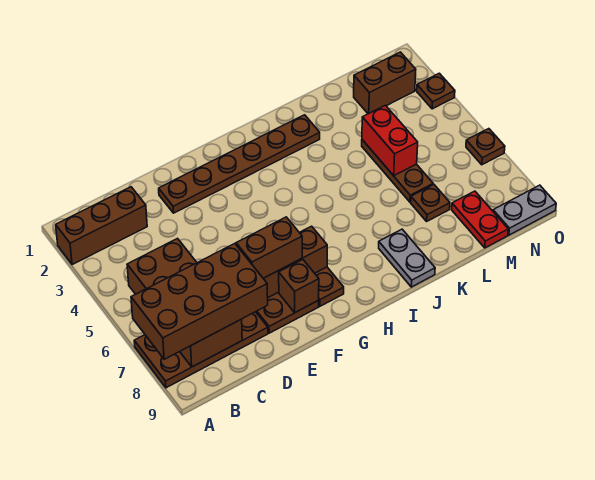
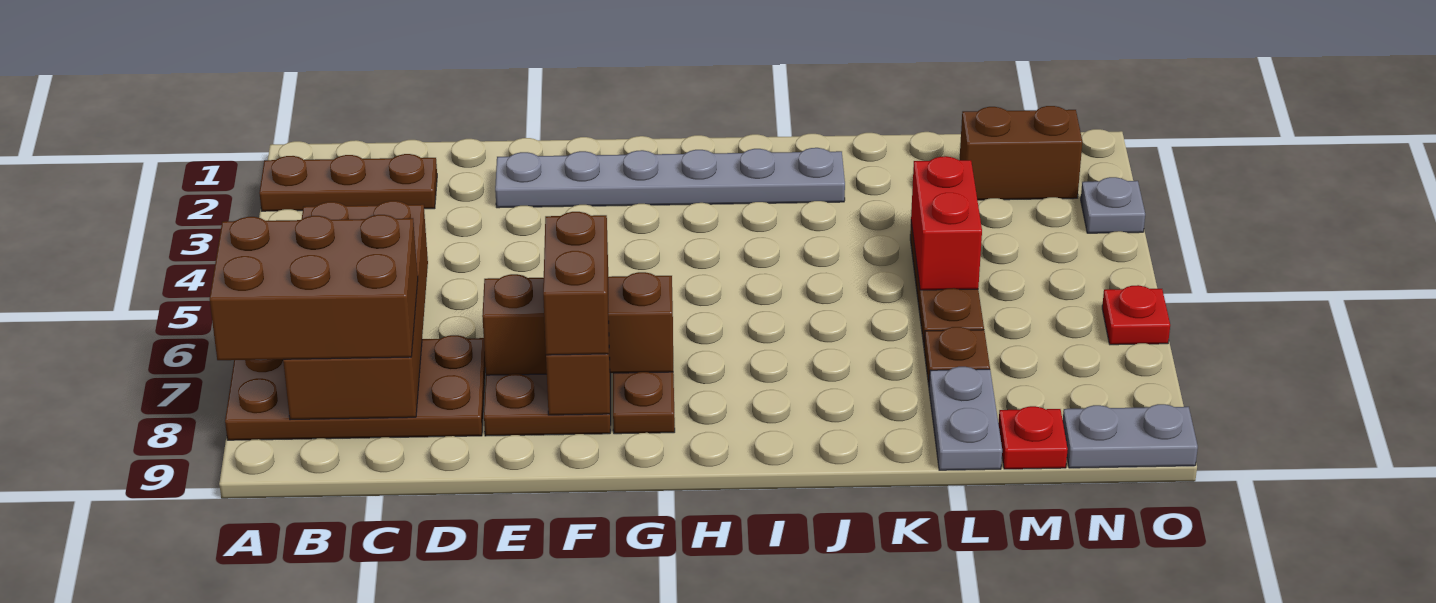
brown 1x3 brick [56,187,147,265] -> brown 1x3 plate [259,154,437,211]
brown 2x4 brick [131,244,268,359] -> brown 2x3 brick [210,215,418,360]
brown 1x6 plate [159,115,320,213] -> grey 1x6 plate [495,148,845,208]
brown 1x2 brick [236,217,302,278] -> brown 1x2 brick turned to [543,212,608,355]
grey 1x2 plate [379,229,435,287] -> grey 1x2 plate moved to [929,367,1002,470]
red 1x2 plate [452,191,508,248] -> red 1x1 plate [998,406,1068,469]
brown 1x1 plate [417,73,455,109] -> grey 1x1 plate [1081,177,1145,233]
brown 1x1 plate [466,129,505,165] -> red 1x1 plate [1102,285,1170,345]

